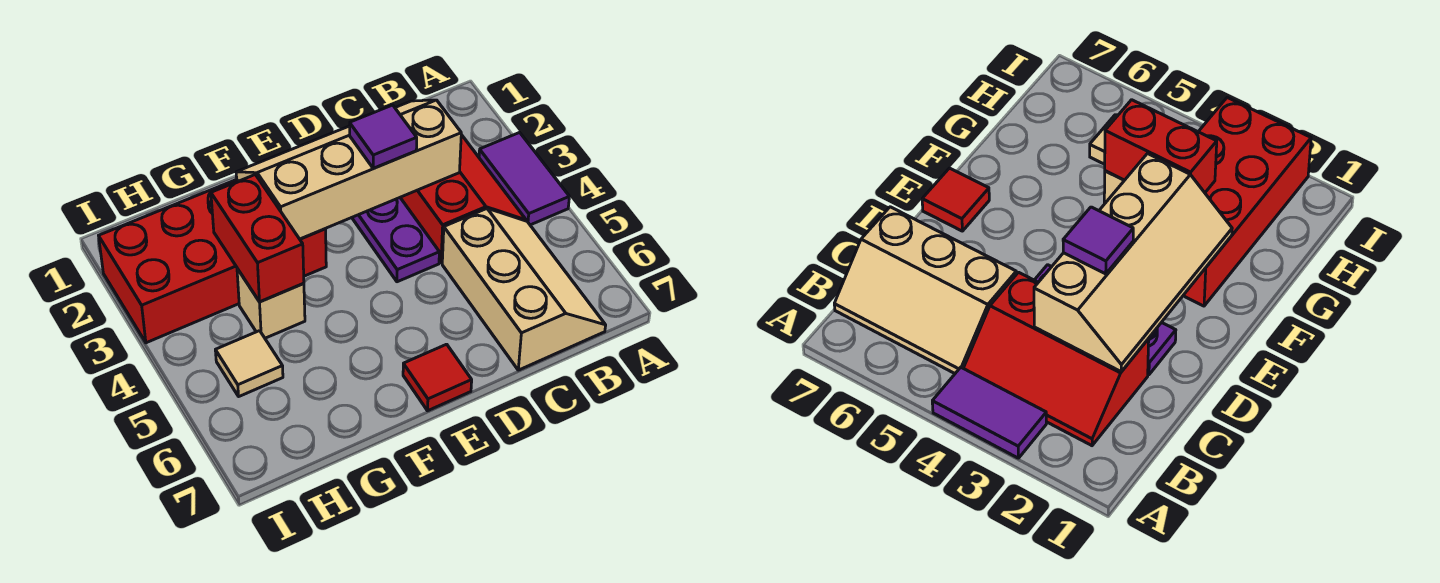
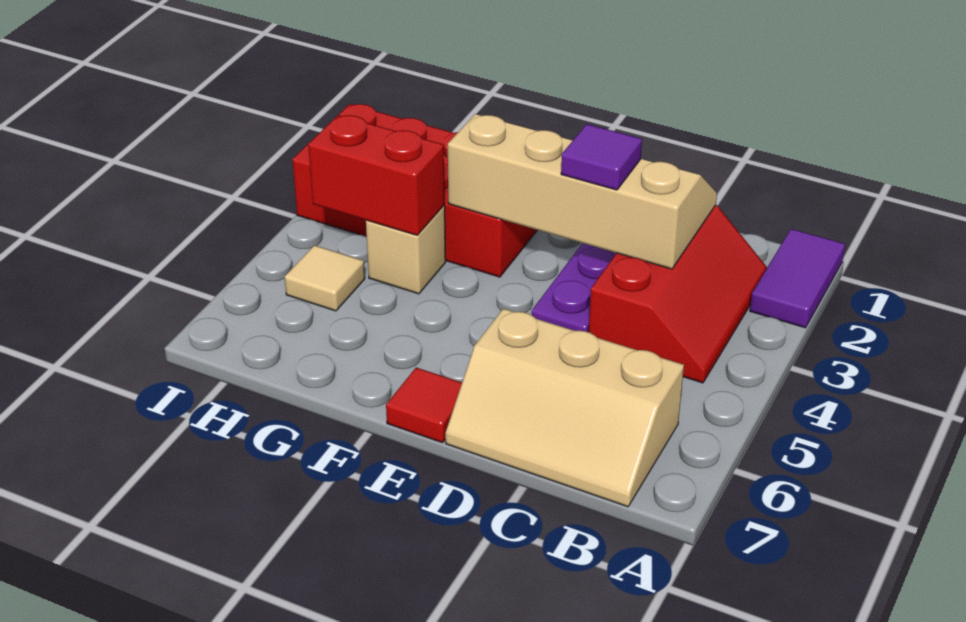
purple 1x2 tile [479,132,569,225] -> purple 1x2 tile moved to [750,229,845,328]
tan 2x3 slope [442,209,606,370] -> tan 2x3 slope turned to [445,309,684,507]
red 1x2 brick [211,175,304,302] -> red 1x2 brick turned to [308,115,445,235]

